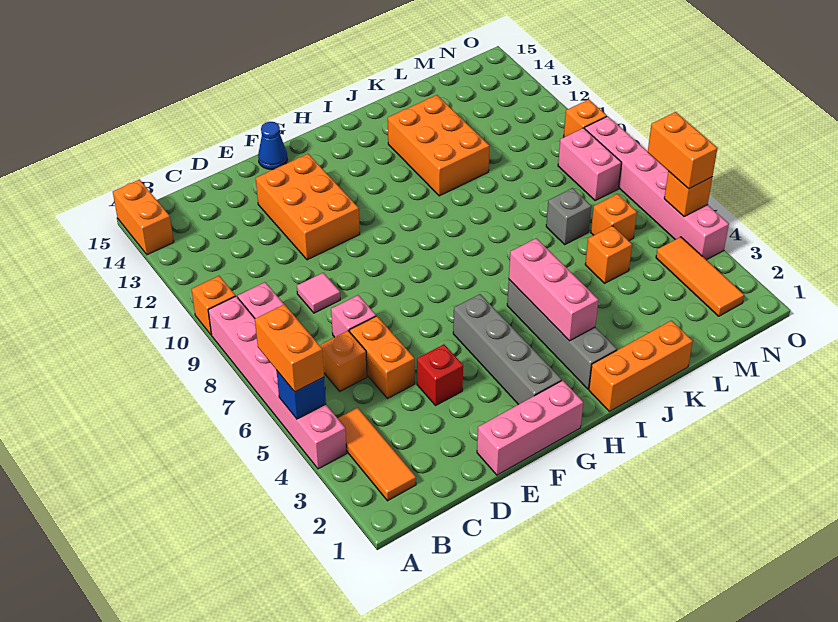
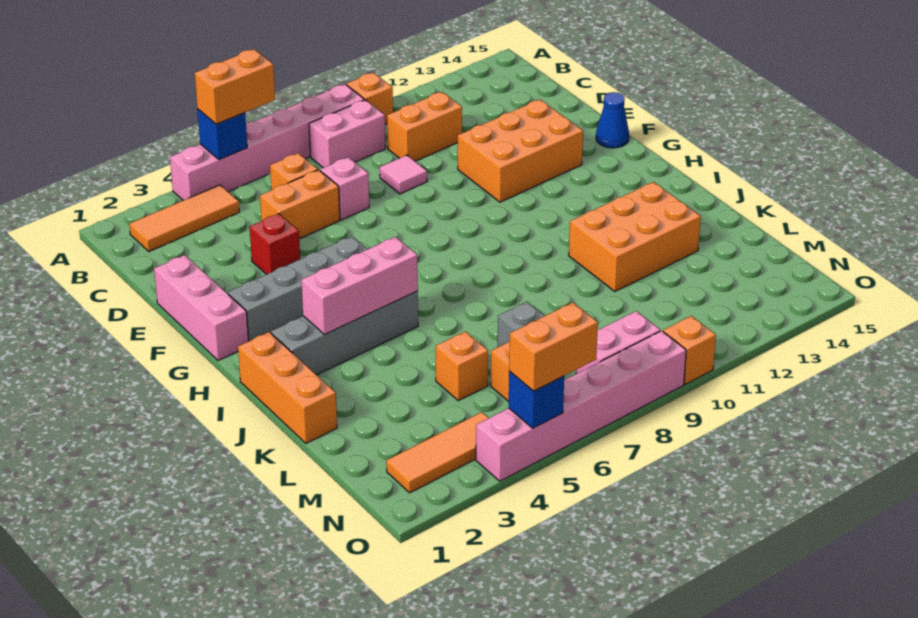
orange 1x2 brick [113,179,174,255] -> orange 1x2 brick moved to [387,92,462,161]
orange 1x1 brick [664,171,712,217] -> blue 1x1 brick [509,371,564,428]

